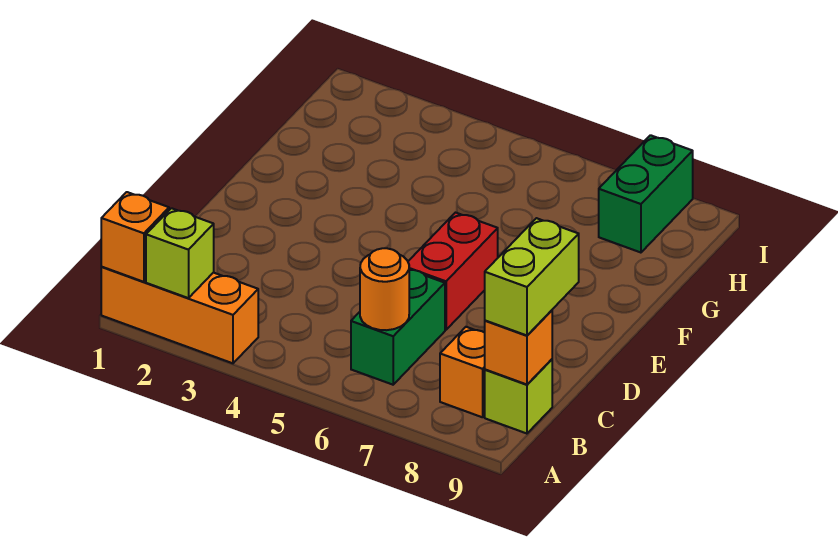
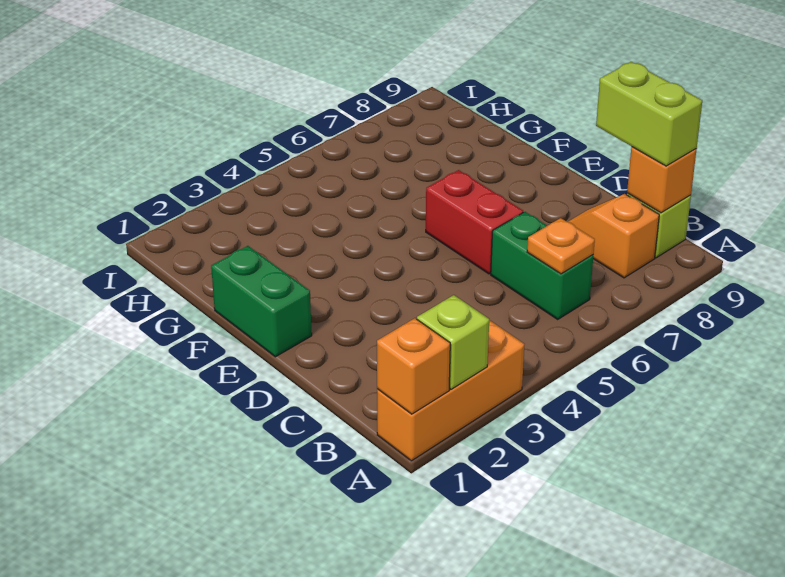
orange 1x1 round brick [360,248,409,330] -> orange 1x1 plate [527,218,595,274]
green 1x2 brick [599,135,693,253] -> green 1x2 brick moved to [211,246,312,357]

